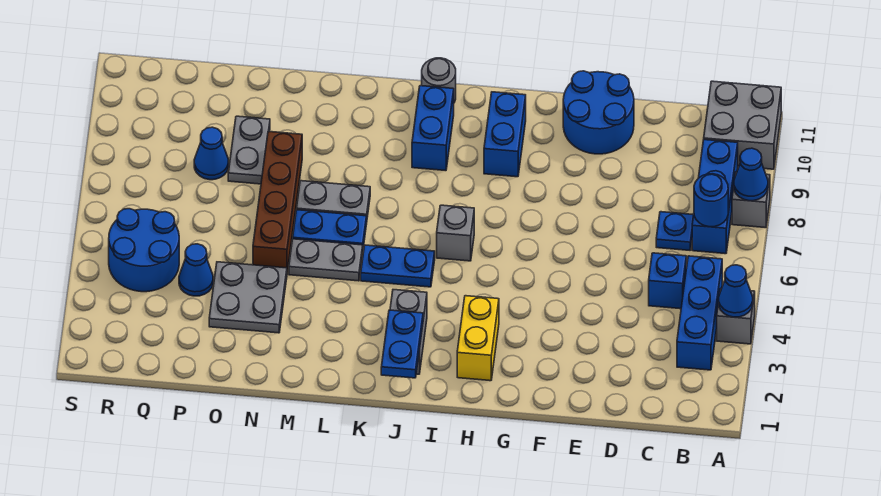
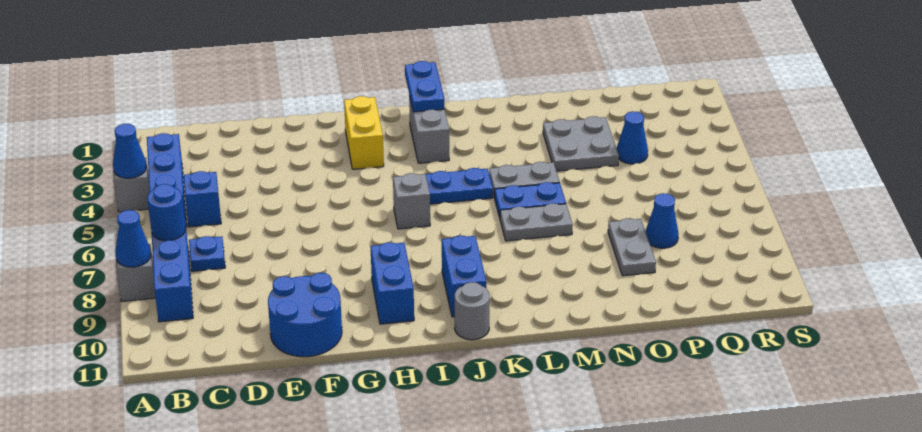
grey 2x2 brick [704,81,781,169] -> none
brown 1x4 brick [253,131,302,272] -> none
blue 2x2 round brick [109,209,179,292] -> none

